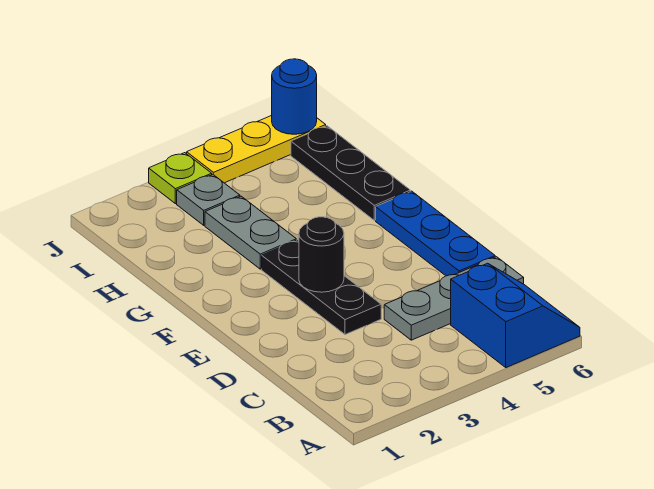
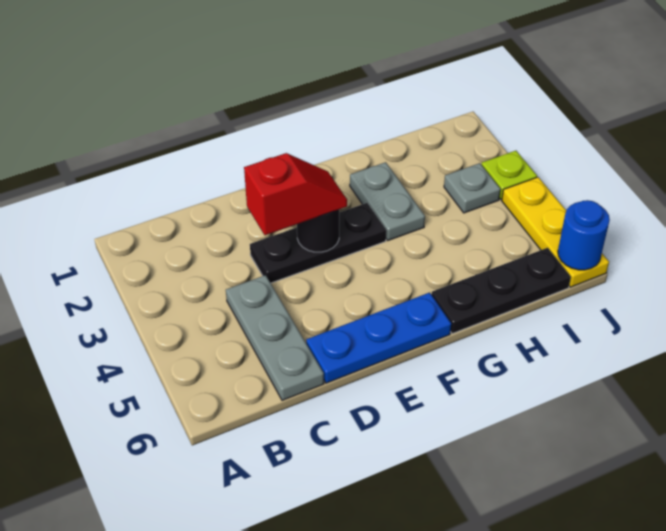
blue 2x2 slope [451,263,580,368] -> none
none -> red 1x2 slope [244,153,347,235]
grey 1x2 plate [205,196,296,269] -> grey 1x2 plate turned to [350,162,425,240]

